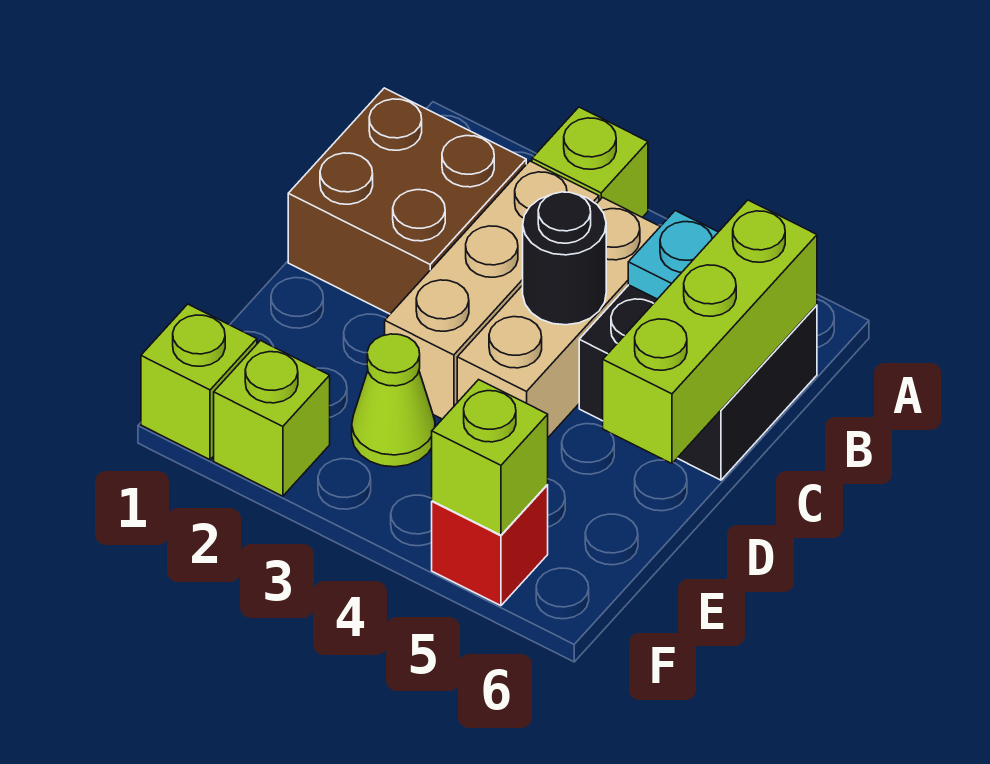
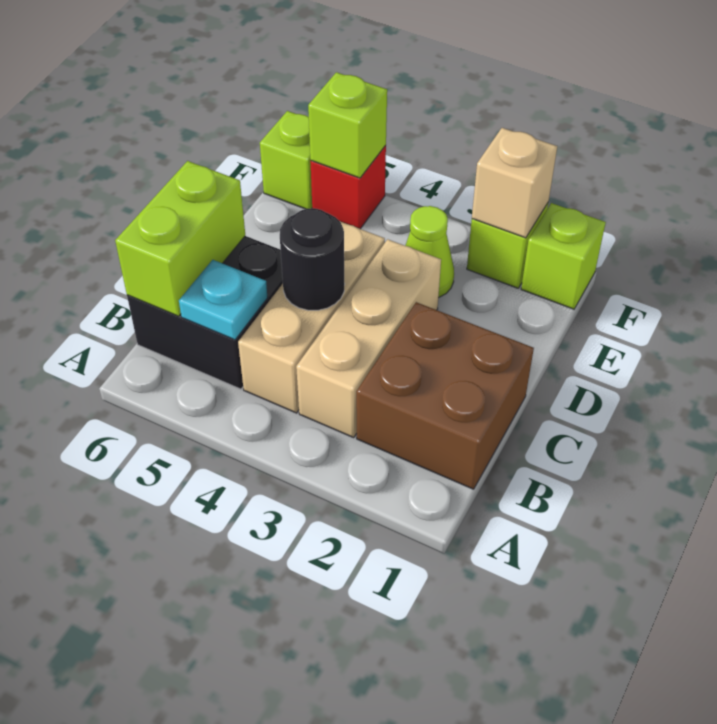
lime 1x1 brick [532,107,648,218] -> lime 1x1 brick moved to [260,111,312,209]
lime 1x3 brick [603,200,817,464] -> lime 1x2 brick [115,161,245,316]
none -> tan 1x1 brick [472,128,557,238]

